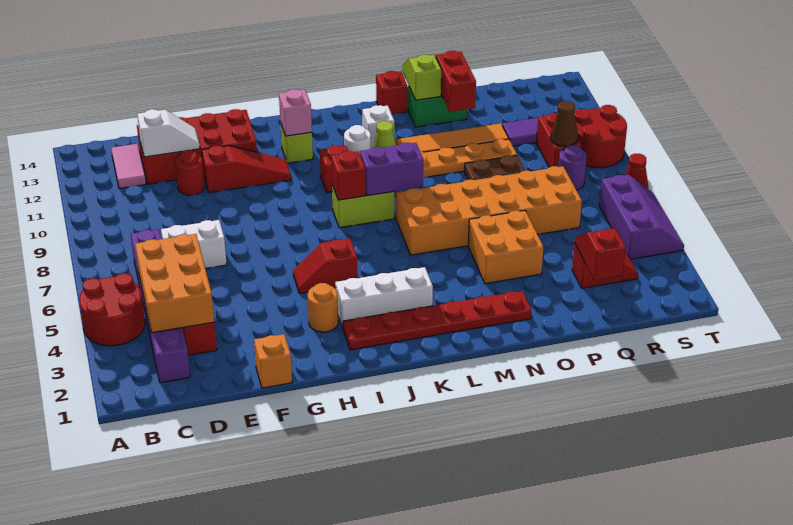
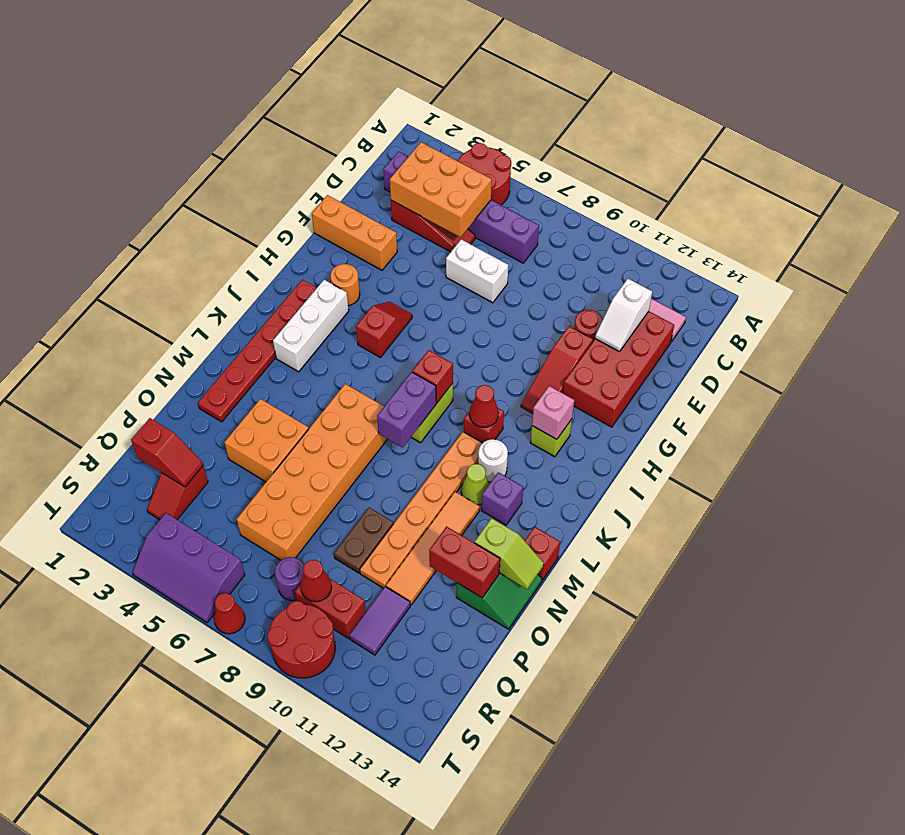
white 1x2 brick [161,220,227,269] -> white 1x2 brick turned to [446,239,508,303]
orange 1x1 brick [254,334,292,388] -> orange 1x3 brick [312,195,397,270]
none -> red 1x1 cone [469,385,499,427]
white 1x1 brick [362,105,394,148] -> purple 1x1 brick [481,472,523,525]
brown 1x1 cone [550,101,578,146] -> red 1x1 cone [300,560,332,602]

